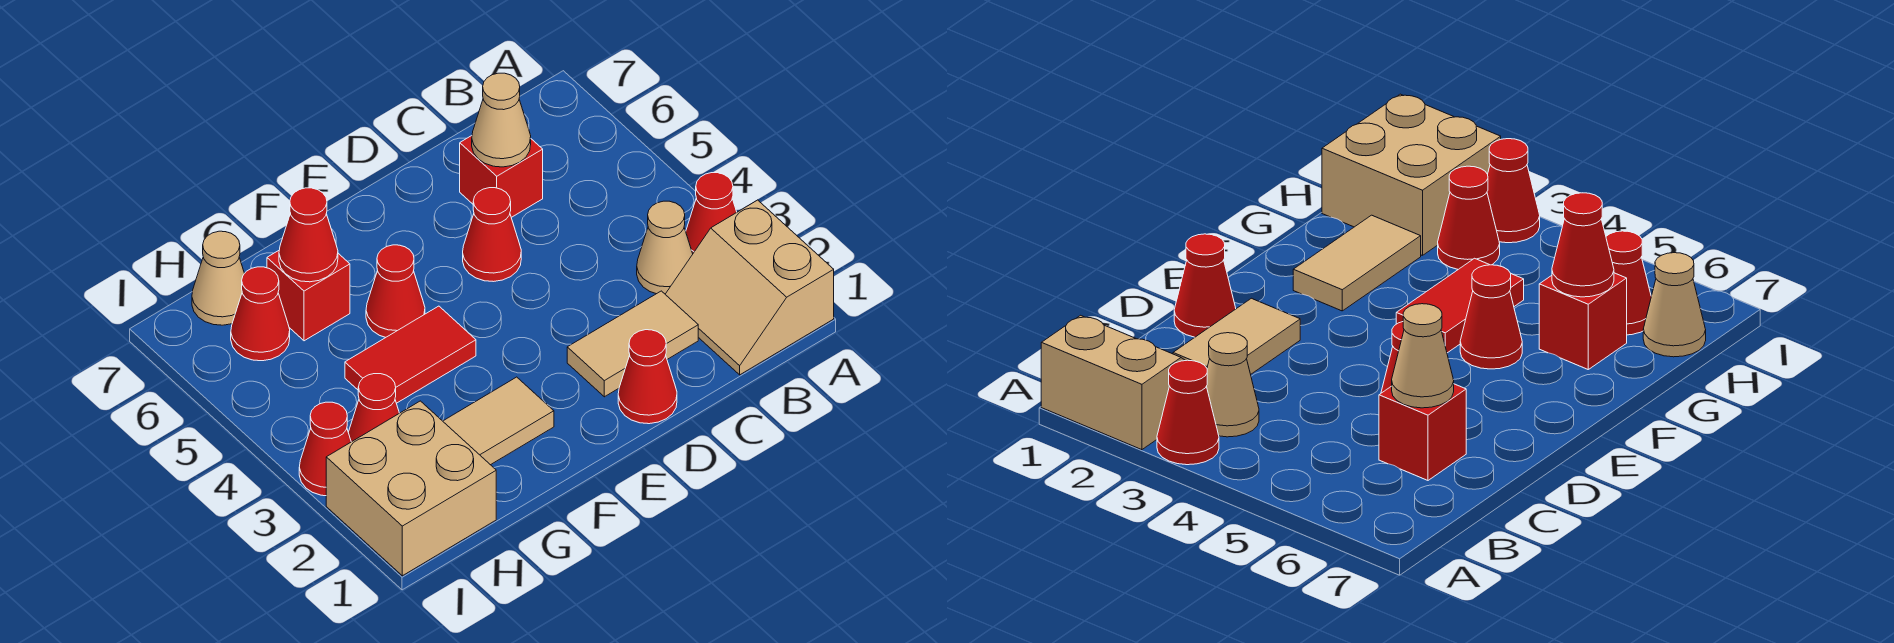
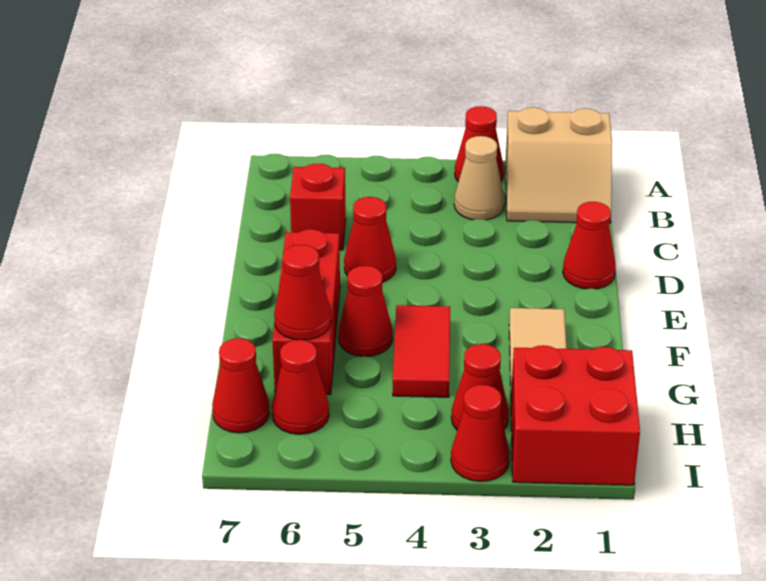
tan 1x2 tile [567,291,698,397] -> none
tan 1x1 cone [472,73,531,167] -> none
red 1x1 brick [267,251,350,341] -> red 1x3 brick [272,229,340,395]
tan 2x2 brick [326,401,496,576] -> red 2x2 brick [511,345,640,485]
tan 1x1 cone [192,231,245,325] -> red 1x1 cone [212,338,270,433]

